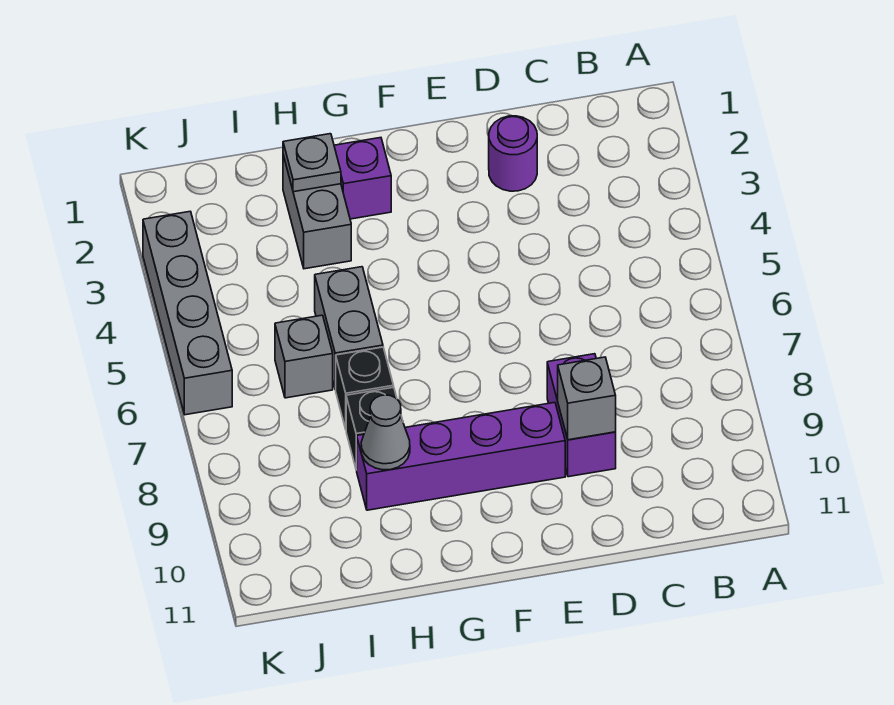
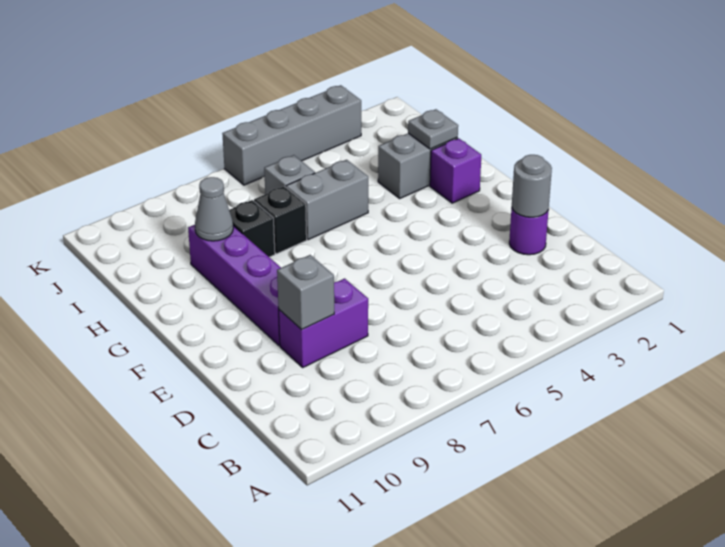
none -> grey 1x1 round brick [512,155,552,217]

